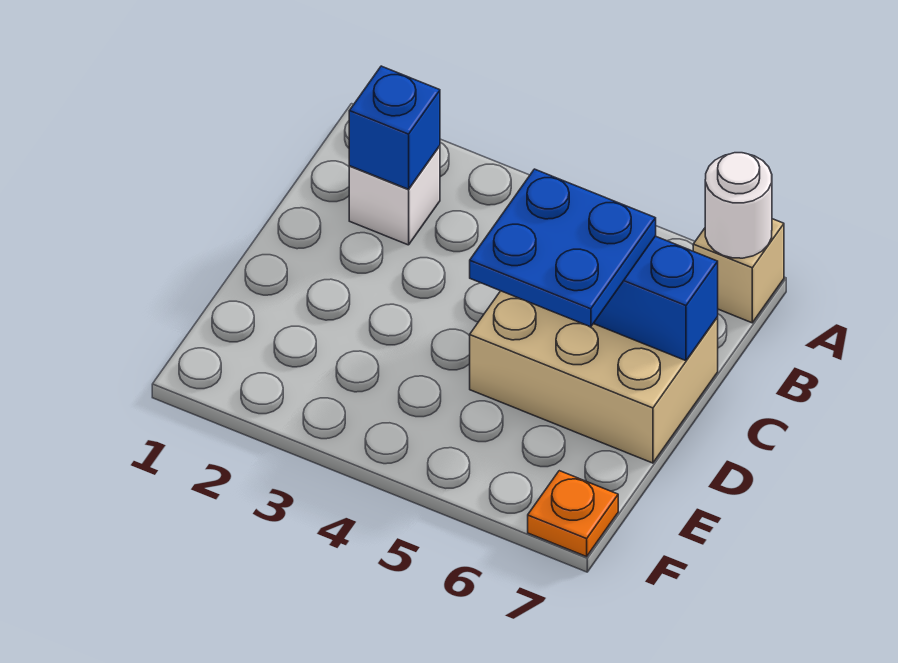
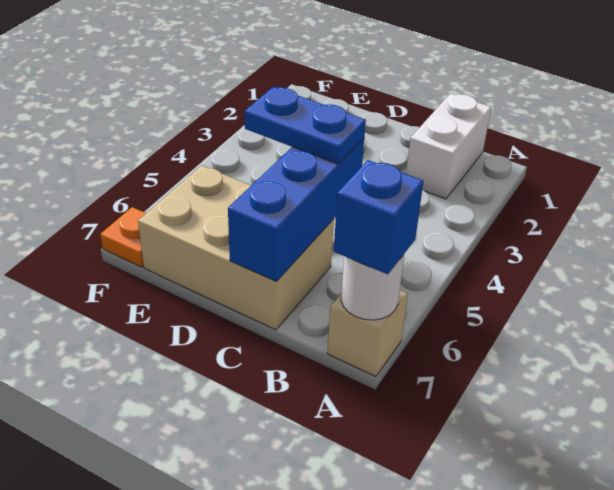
white 1x1 brick [349,146,440,245] -> white 1x2 brick [406,93,491,199]
blue 1x1 brick [349,66,440,189] -> blue 1x1 brick moved to [334,160,423,274]
tan 2x3 brick [470,291,718,463] -> tan 2x3 brick turned to [138,165,334,330]
blue 2x2 plate [470,169,656,327] -> blue 1x2 plate [245,87,366,164]

